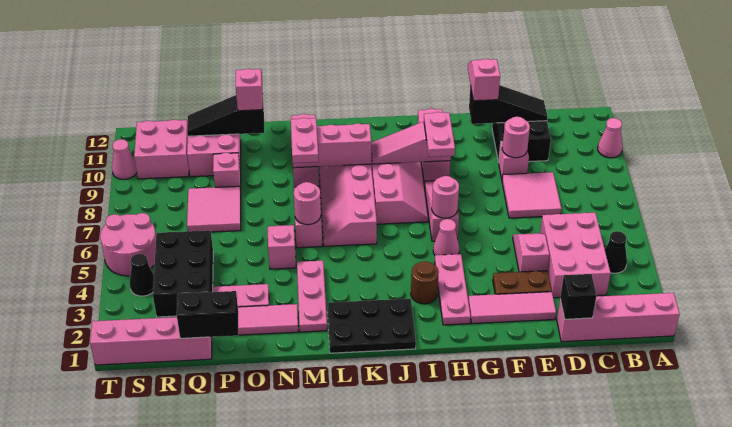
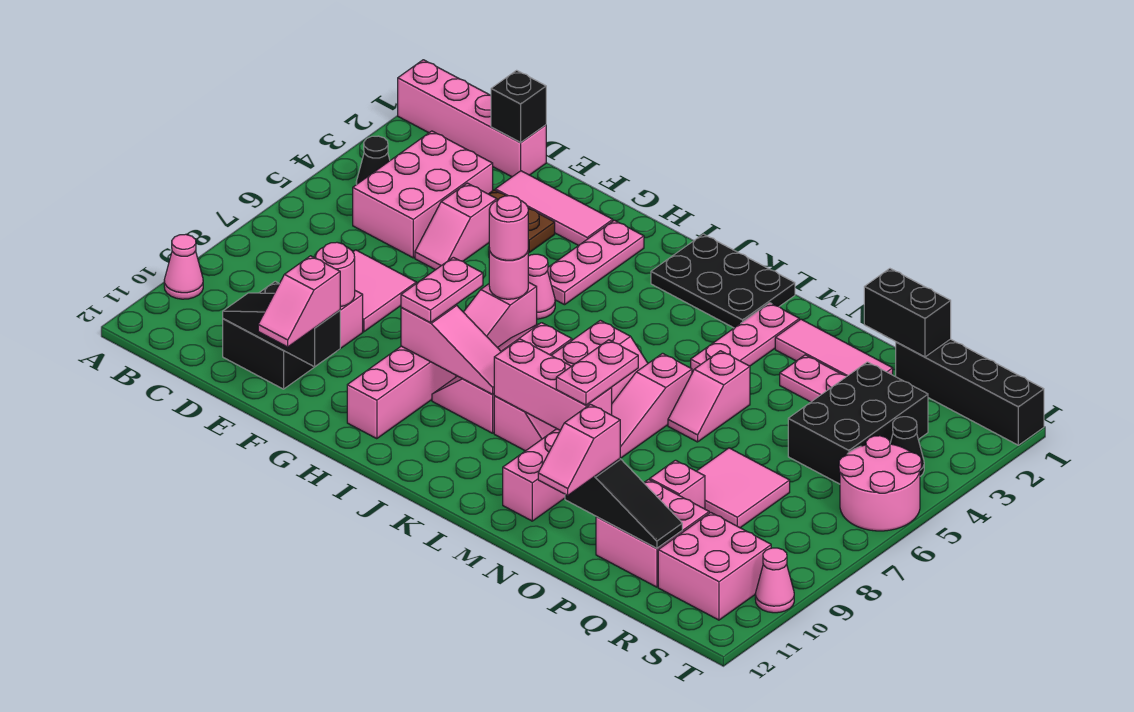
brown 1x1 round brick [411,261,439,304] -> none
pink 1x1 round brick [294,182,321,225] -> pink 1x1 round brick moved to [489,196,528,260]
pink 1x4 brick [90,317,212,365] -> black 1x4 brick [896,339,1044,445]

